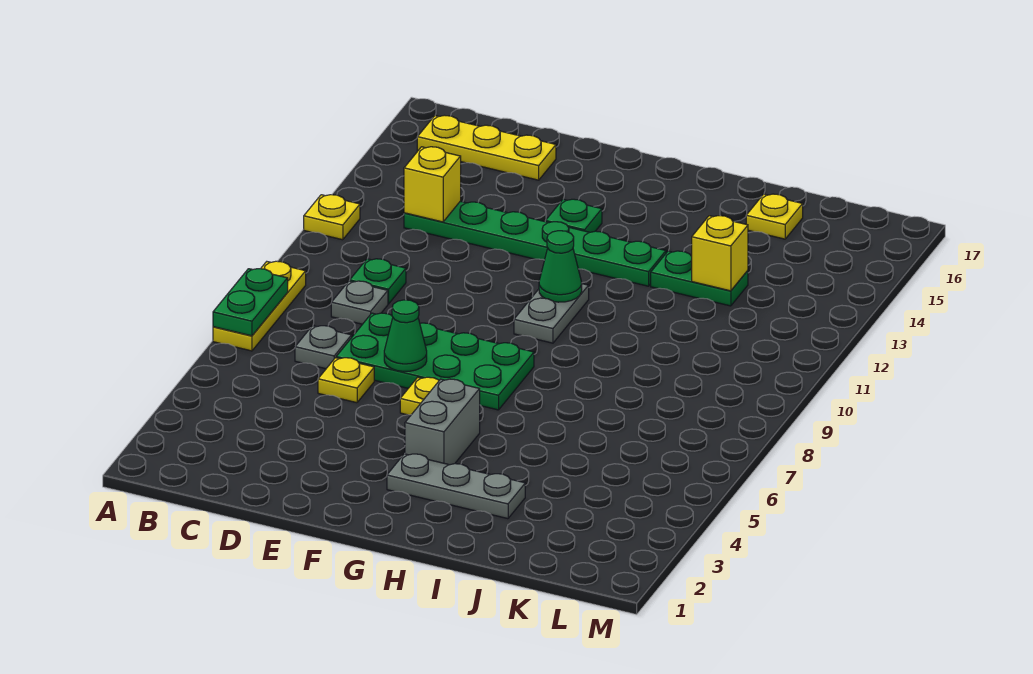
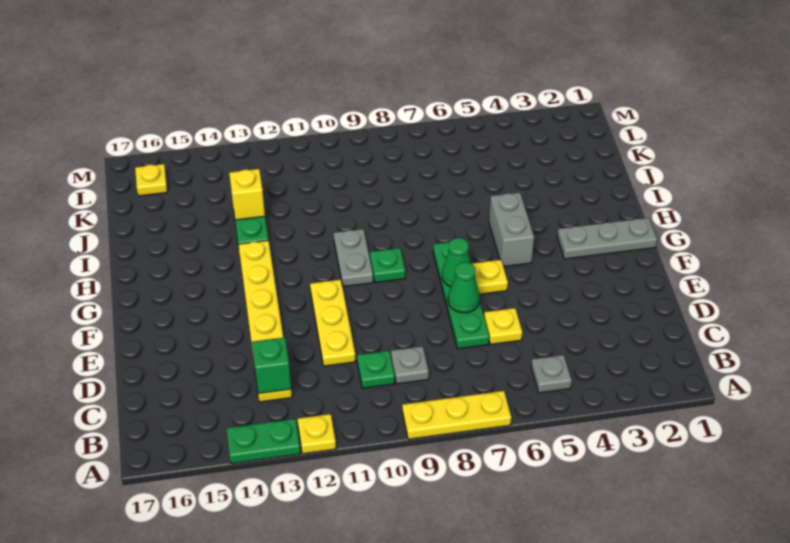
green 1x2 plate [213,269,288,336] -> green 1x2 plate moved to [227,419,300,464]
yellow 1x3 plate [417,115,556,180] -> yellow 1x3 plate moved to [310,280,356,366]
grey 1x1 plate [295,326,352,369] -> grey 1x1 plate moved to [531,355,572,393]
green 1x6 plate [404,201,666,286] -> yellow 1x6 plate [238,240,292,402]
yellow 1x1 brick [404,147,461,222] -> green 1x1 brick [252,337,291,394]
green 2x4 plate [336,313,534,410] -> green 1x4 plate [433,242,489,349]
green 1x1 plate [546,199,602,232] -> green 1x1 plate moved to [370,248,405,283]
grey 1x3 plate [387,454,525,519] -> grey 1x3 plate turned to [557,218,657,259]
grey 1x2 brick [405,379,480,465] -> grey 1x2 brick turned to [489,193,534,267]
grey 1x2 plate [514,284,589,343] -> grey 1x2 plate turned to [334,229,373,287]
green 1x1 cone [539,231,582,302] -> green 1x1 cone moved to [442,238,471,287]
yellow 1x1 plate [746,194,803,239] -> yellow 1x1 plate moved to [135,164,167,196]

